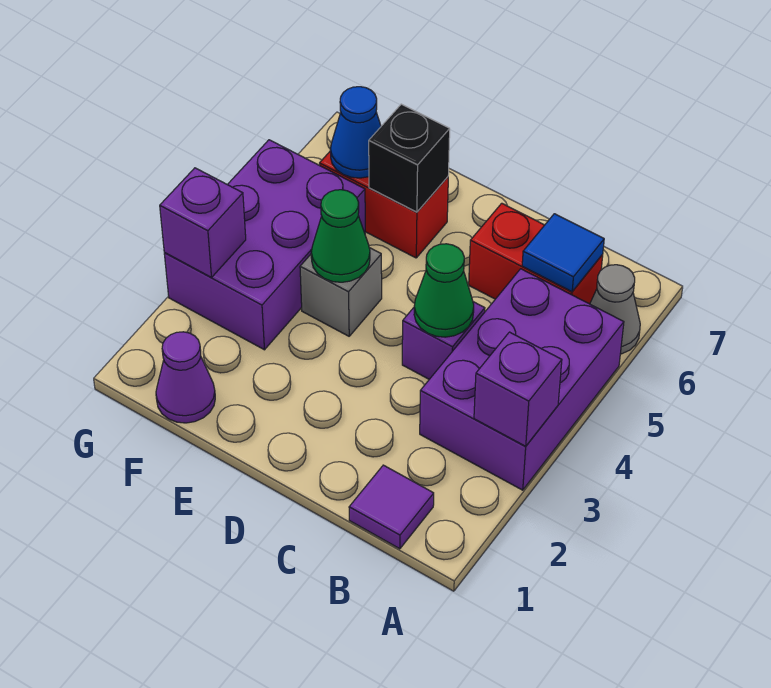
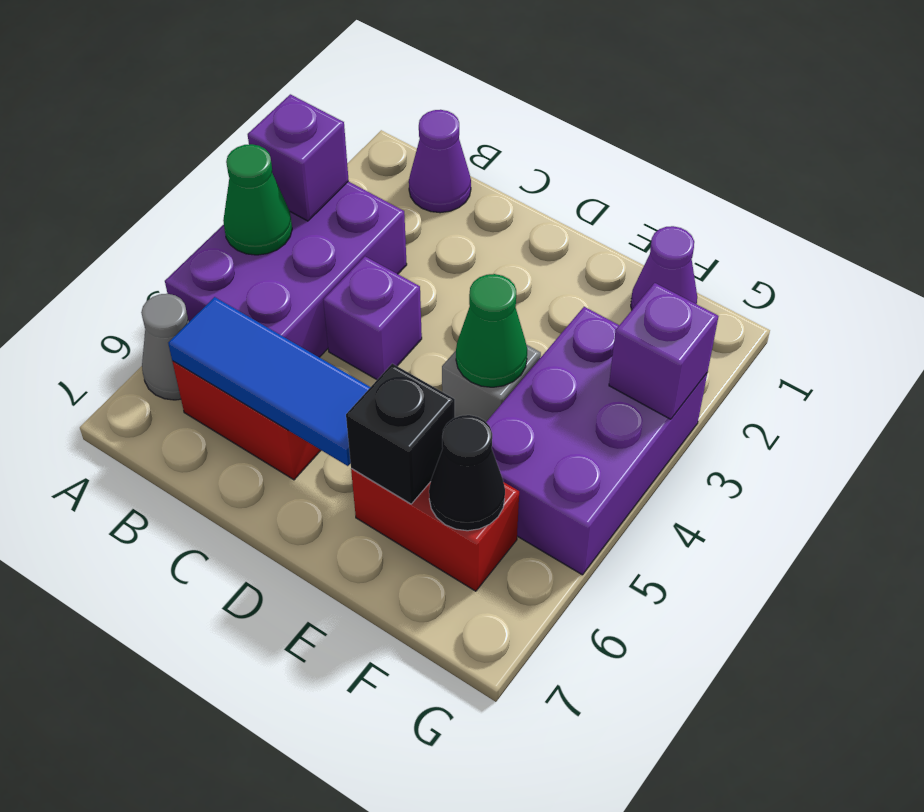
purple 1x1 tile [349,465,434,549] -> purple 1x1 cone [409,110,471,213]
blue 1x1 tile [522,214,604,292] -> blue 1x3 tile [168,297,370,466]
green 1x1 cone [414,244,474,337] -> green 1x1 cone moved to [223,144,292,255]
blue 1x1 cone [330,87,381,178] -> black 1x1 cone [429,415,505,531]

